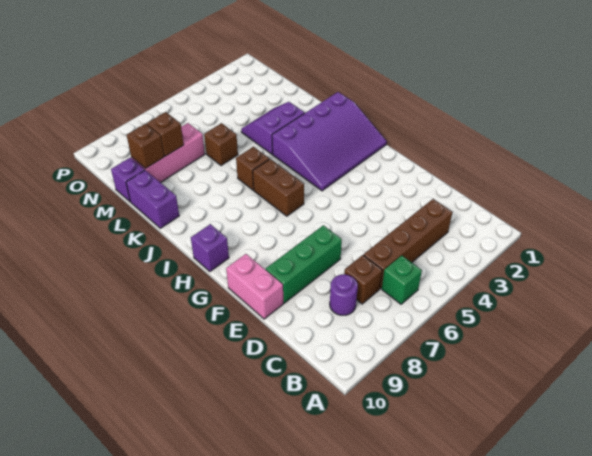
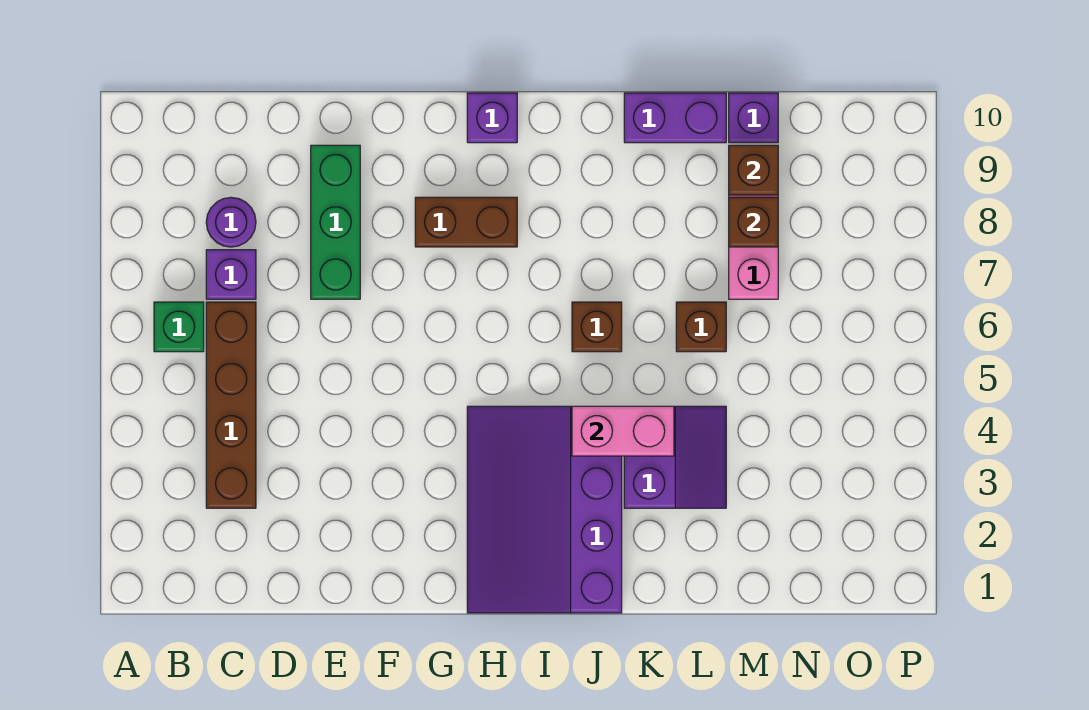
brown 1x1 brick [344,255,382,304] -> purple 1x1 brick [206,250,256,299]
pink 1x2 brick [226,254,283,319] -> pink 1x2 brick moved to [572,406,674,456]
brown 1x2 brick [253,159,304,216] -> brown 1x2 brick moved to [415,197,517,247]

